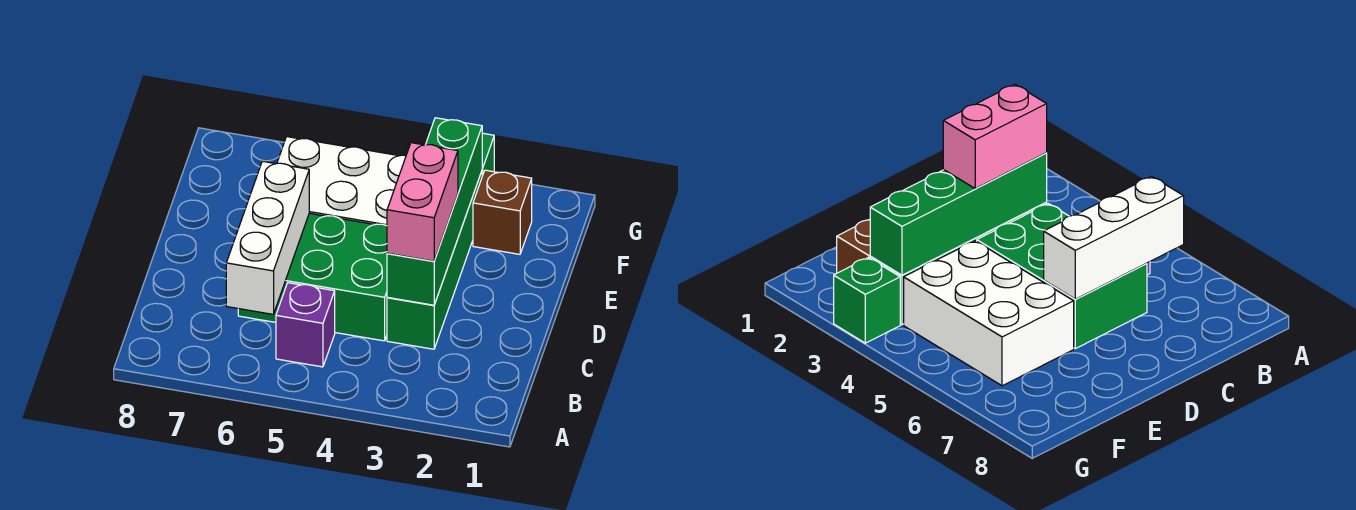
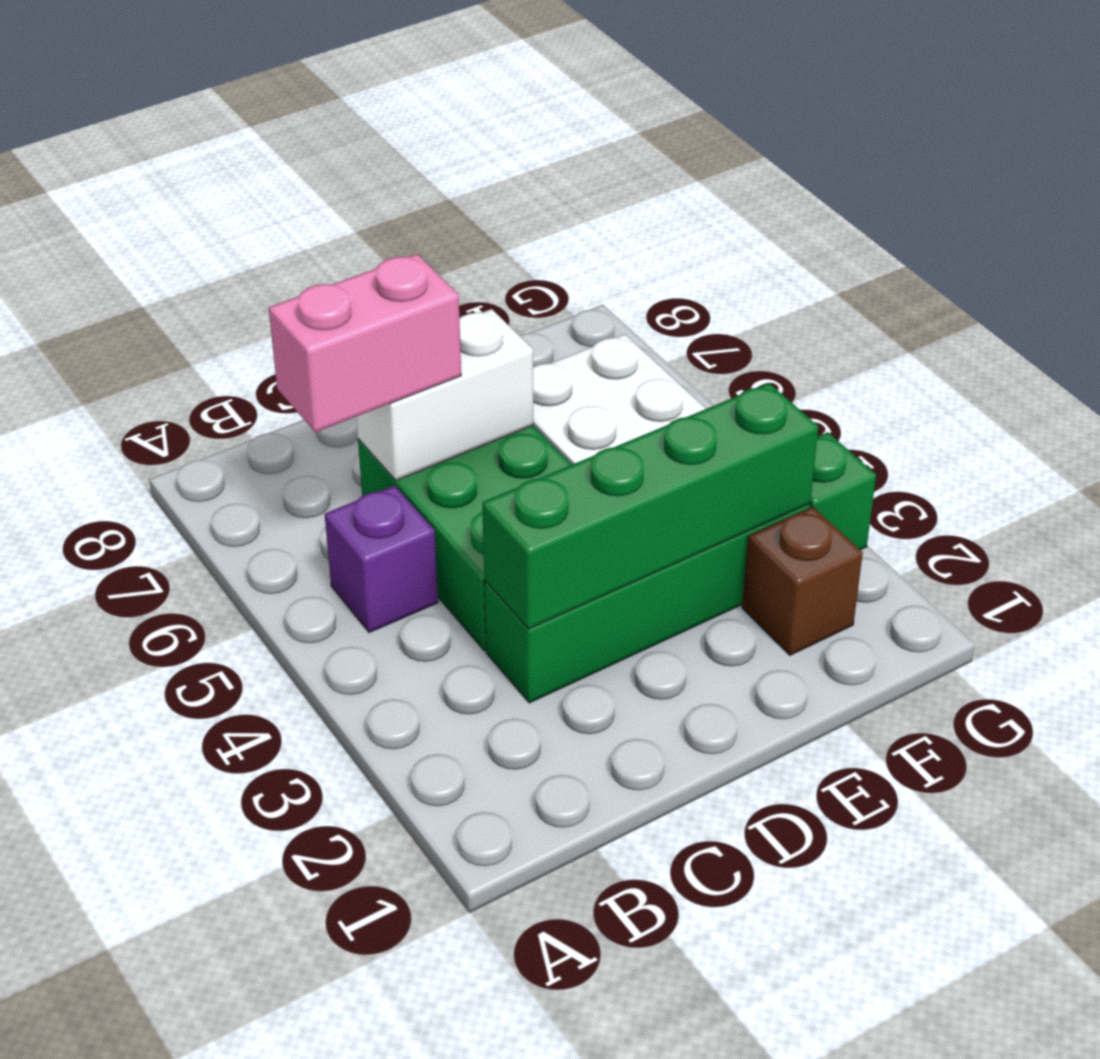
white 1x3 brick [226,161,309,314] -> white 1x2 brick [356,309,533,481]
pink 1x2 brick [387,143,458,261] -> pink 1x2 brick moved to [269,254,461,432]

